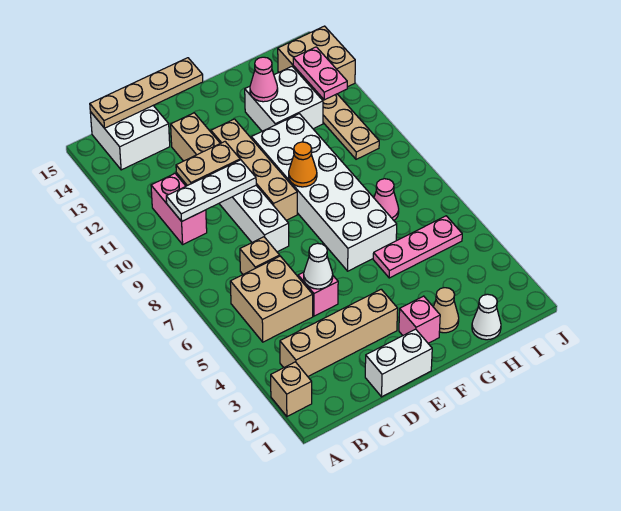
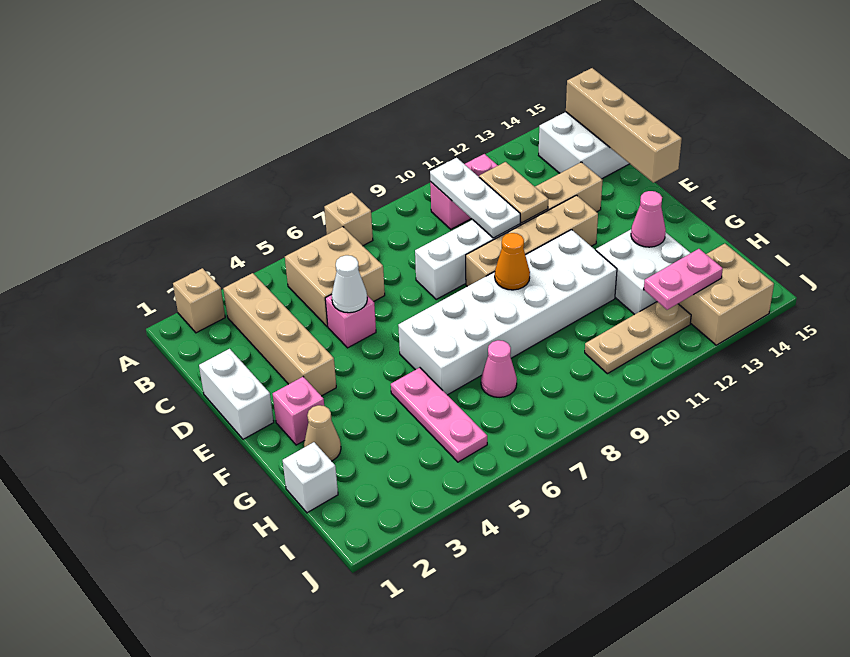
tan 1x4 plate [90,58,203,128] -> tan 1x4 brick [566,68,682,183]
tan 1x1 brick [240,237,280,274] -> tan 1x1 brick moved to [324,193,373,246]
white 1x1 cone [472,294,501,340] -> white 1x1 brick [283,442,338,513]

